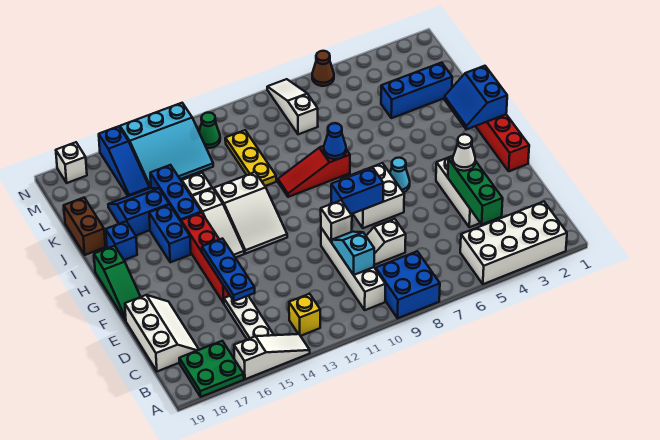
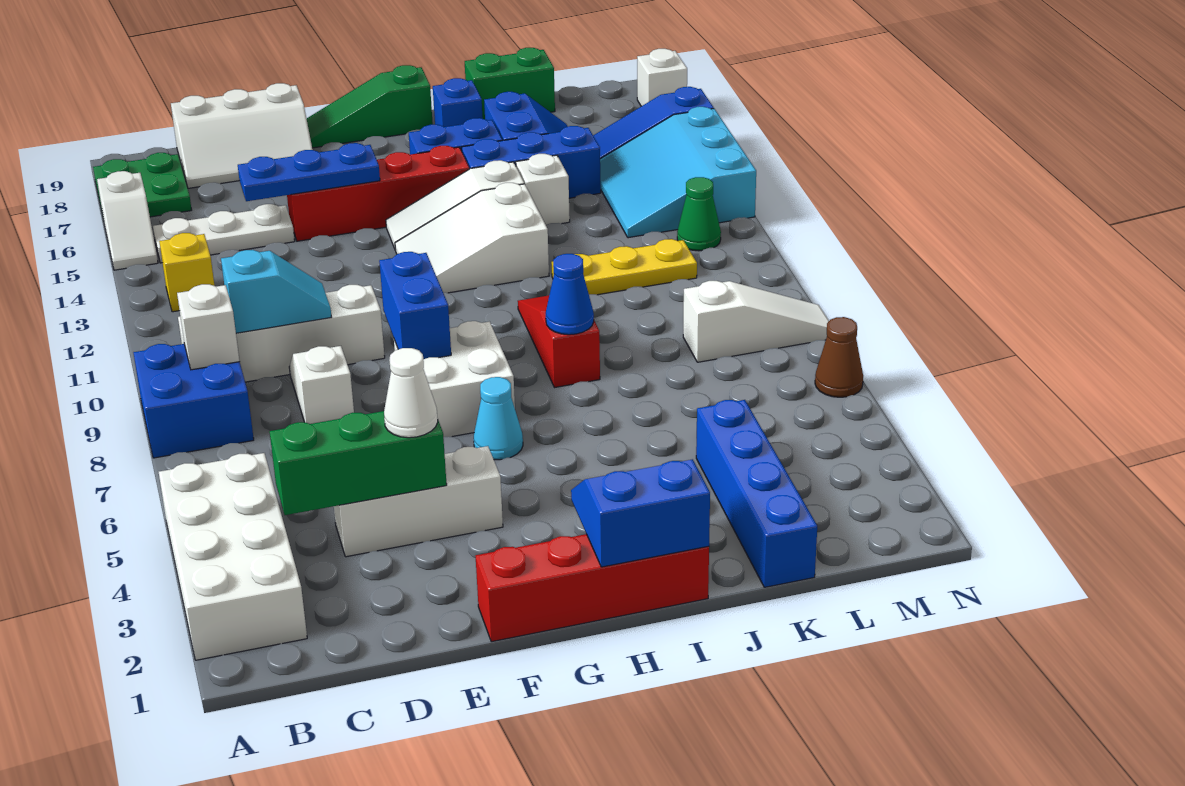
white 1x3 slope [234,334,310,379] -> white 1x2 slope [97,171,158,270]
white 1x1 brick [321,200,352,242] -> white 1x1 brick moved to [177,284,240,370]
brown 1x2 brick [64,198,105,255] -> green 1x2 brick [465,48,555,119]
blue 1x3 brick [381,63,452,118] -> blue 1x4 brick [696,400,817,587]

